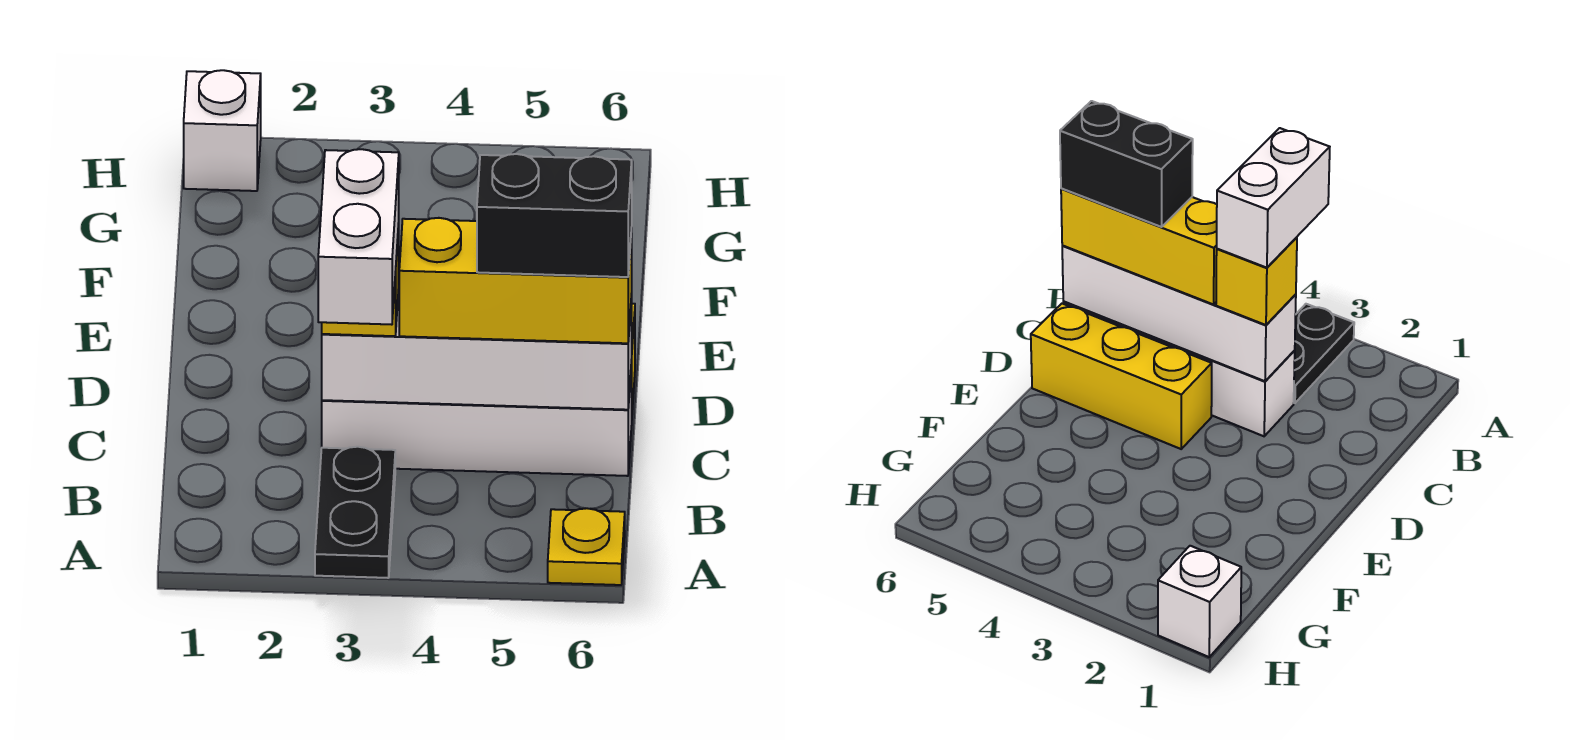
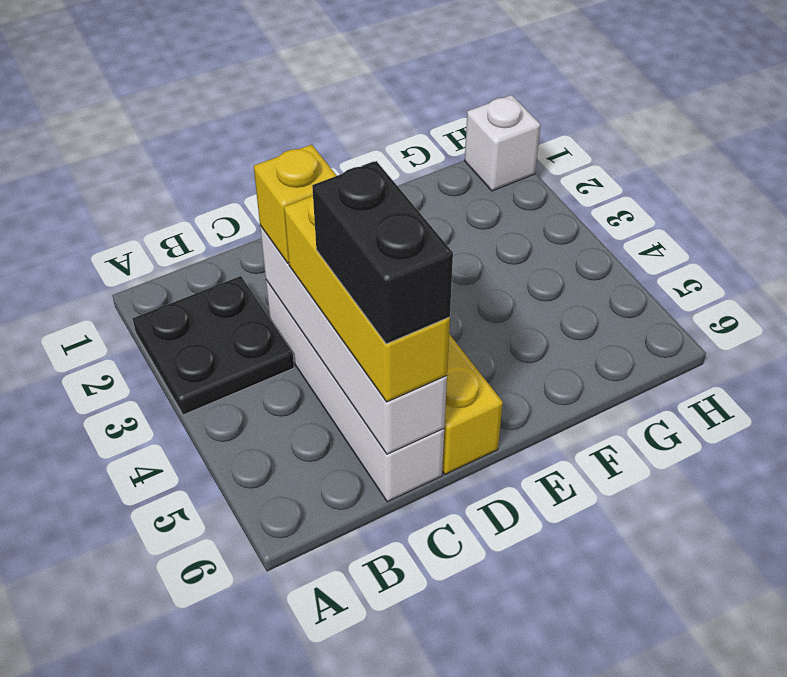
black 1x2 plate [315,447,395,578] -> black 2x2 plate [133,276,294,415]
yellow 1x1 plate [548,508,625,585] -> none
white 1x2 brick [318,149,399,325] -> none

